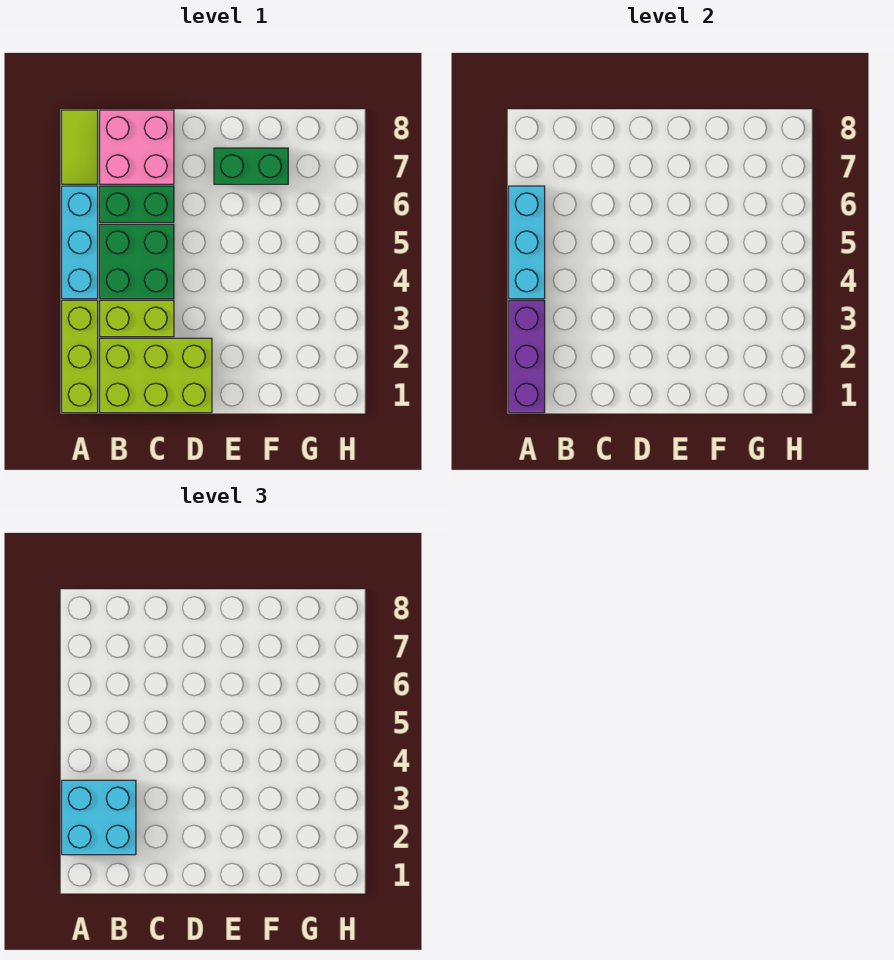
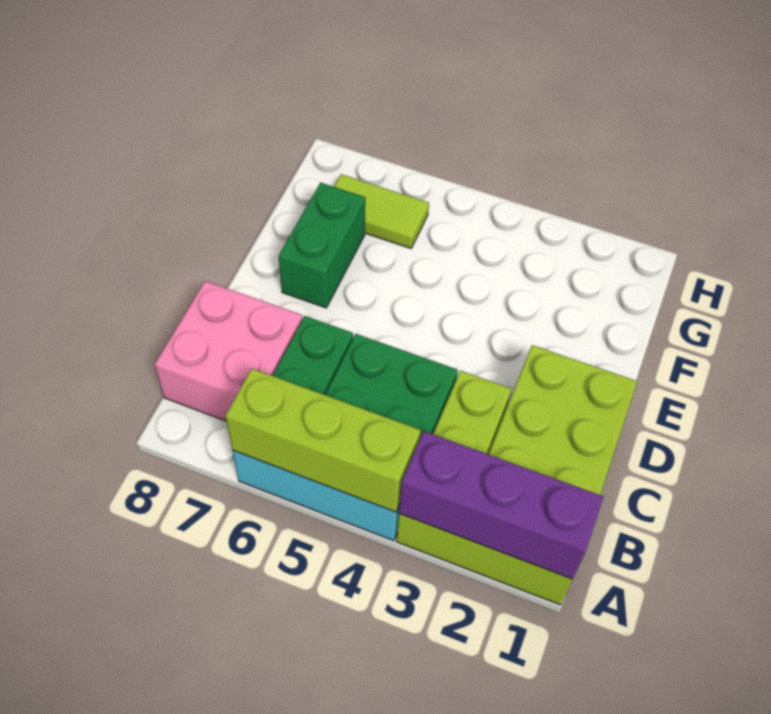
cyan 2x2 brick [62,780,136,855] -> none
cyan 1x3 brick [509,186,545,299] -> lime 1x3 brick [226,368,421,512]
lime 1x2 tile [62,110,98,184] -> lime 1x2 tile moved to [334,174,429,248]

